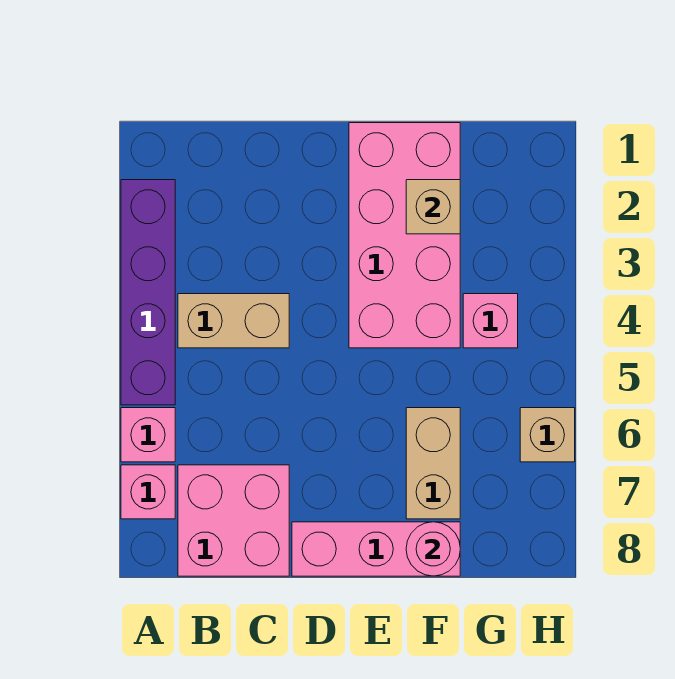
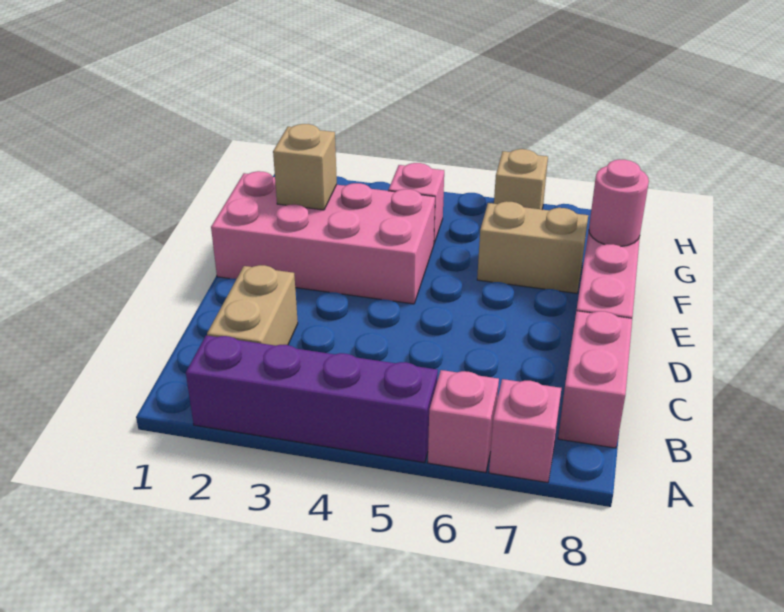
tan 1x2 brick [178,294,289,348] -> tan 1x2 brick moved to [207,265,298,346]
pink 2x2 brick [178,465,289,576] -> pink 1x2 brick [558,311,632,448]

